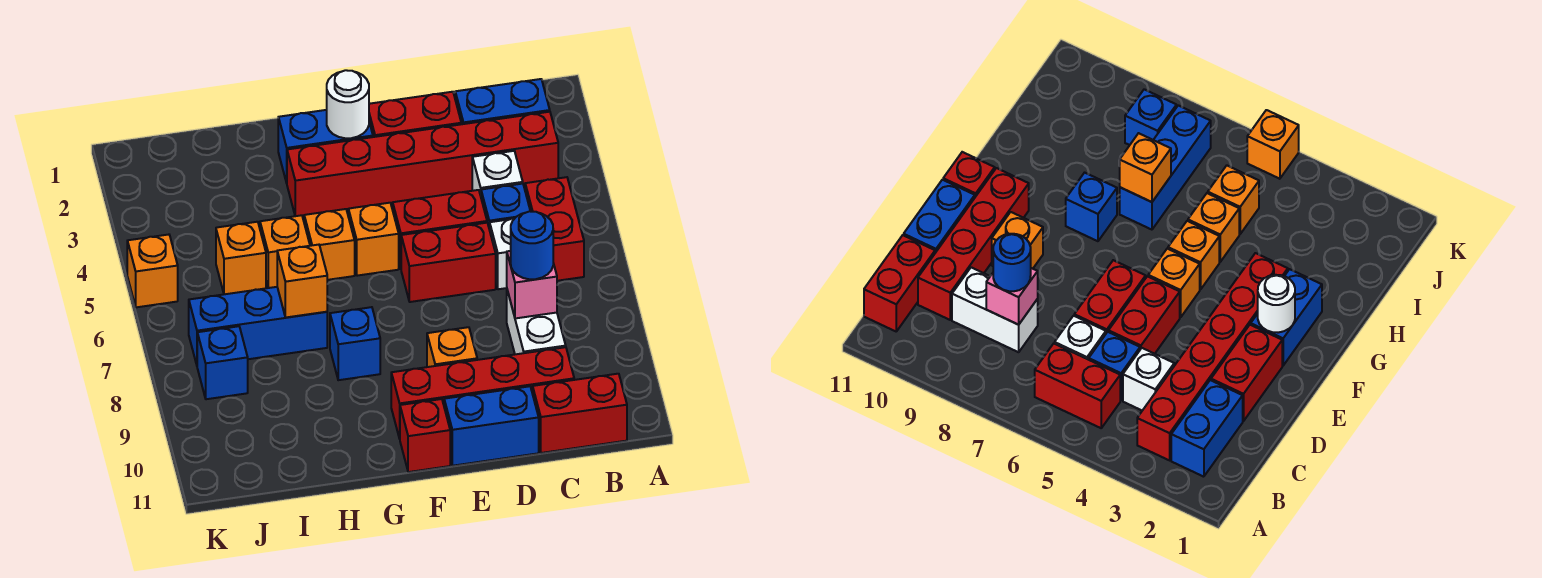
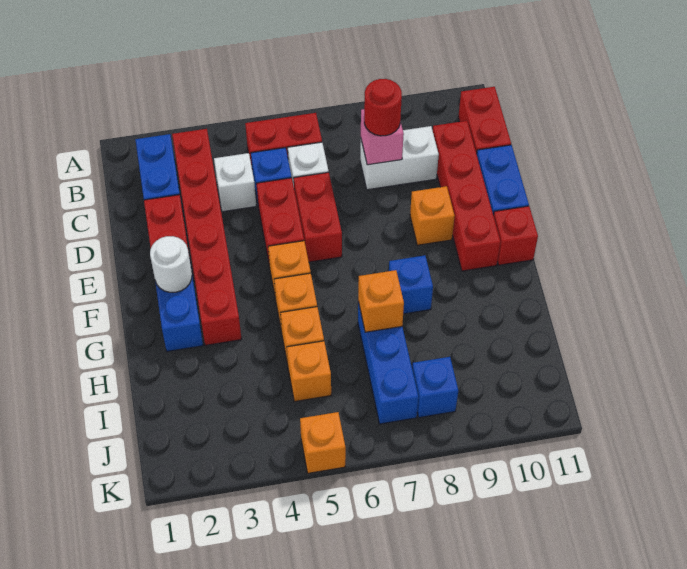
blue 1x1 round brick [511,211,553,279] -> red 1x1 round brick [364,79,402,136]

